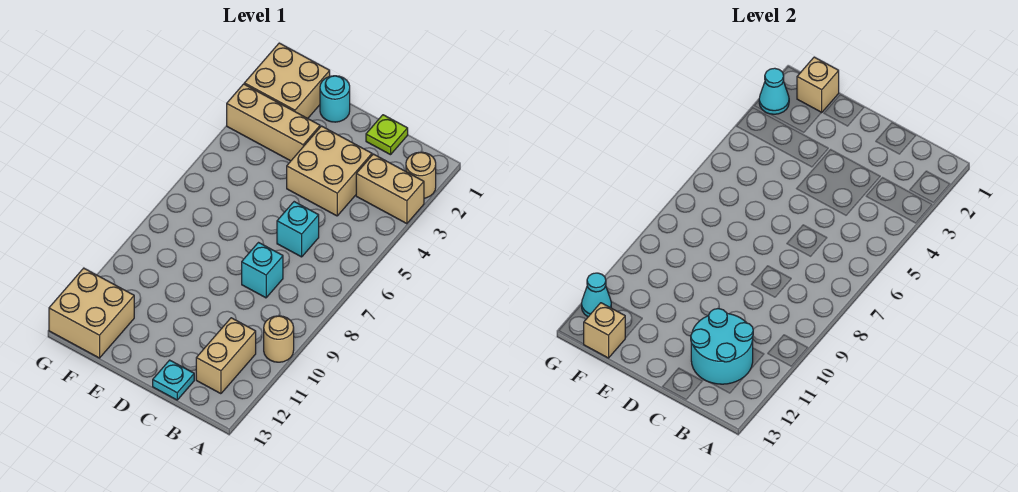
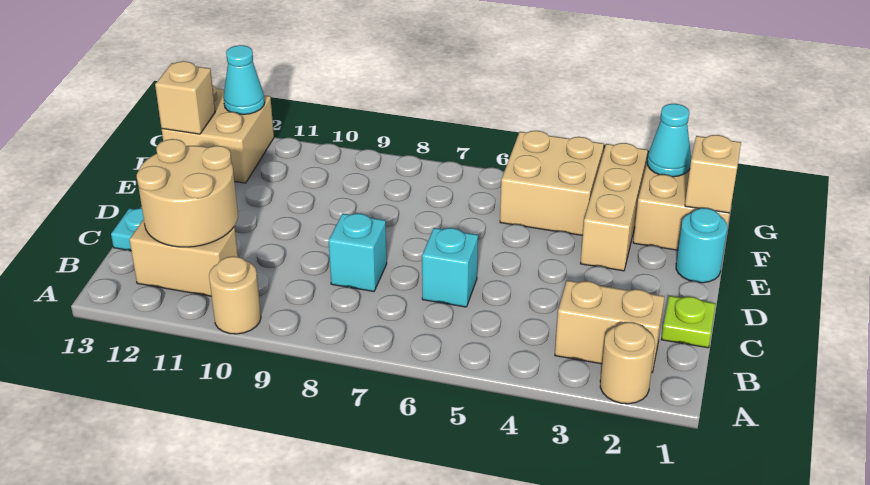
tan 1x2 brick [356,154,424,224] -> tan 1x2 brick turned to [555,280,665,372]
cyan 2x2 round brick [691,309,753,384] -> tan 2x2 round brick [137,139,238,247]
tan 2x2 brick [287,126,372,216] -> tan 2x2 brick moved to [500,131,604,235]

